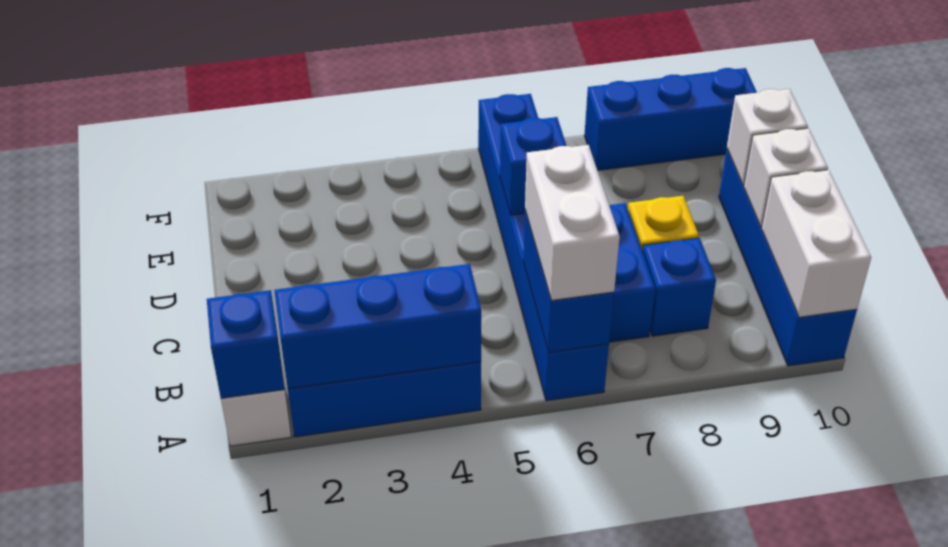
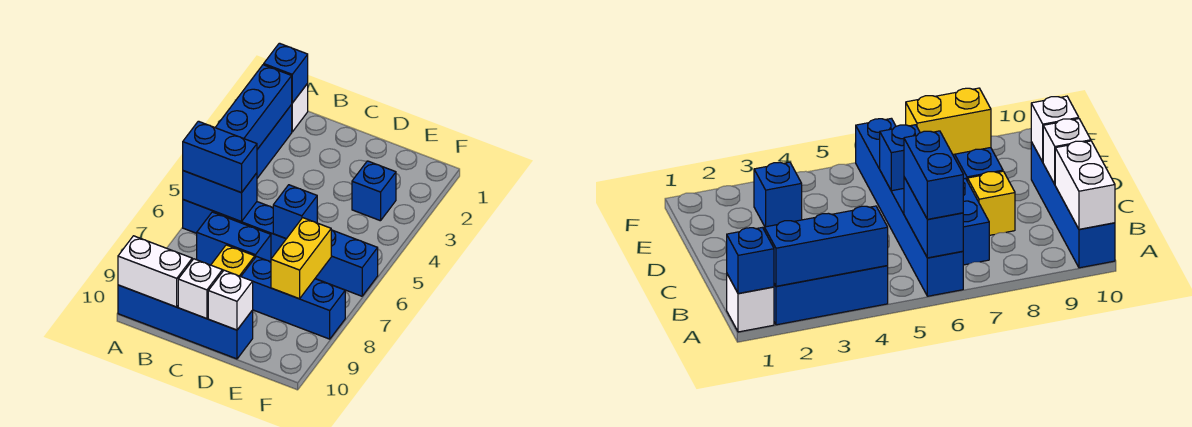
white 1x2 brick [525,145,620,301] -> blue 1x2 brick [183,121,257,193]
blue 1x1 brick [643,238,716,336] -> blue 1x1 brick moved to [352,161,396,221]
none -> yellow 1x2 brick [271,218,331,299]
blue 1x3 brick [584,68,757,170] -> blue 1x3 brick turned to [241,256,345,339]

